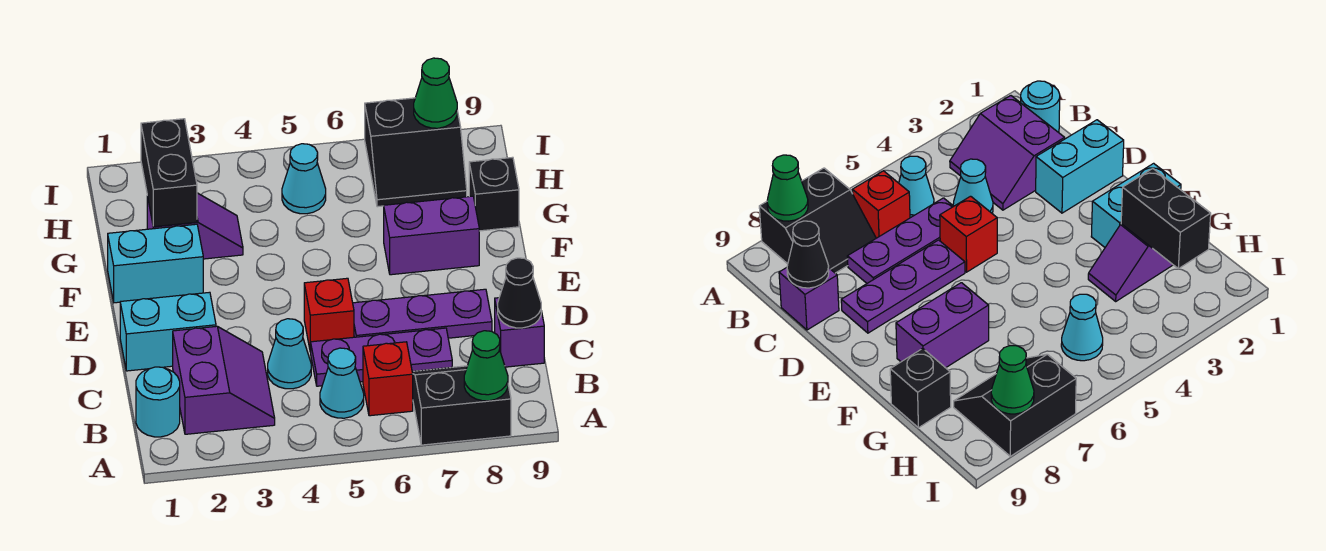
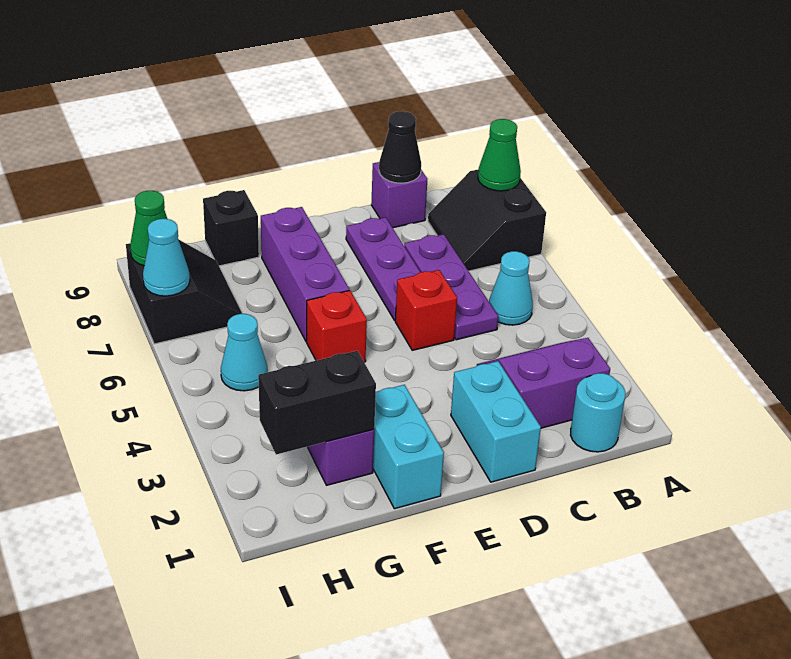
red 1x1 brick [363,342,413,416] -> red 1x1 brick moved to [307,290,367,362]
cyan 1x1 cone [268,319,311,389] -> cyan 1x1 cone moved to [143,219,190,296]
purple 1x2 brick [384,196,479,275] -> purple 1x3 brick [261,207,349,342]

